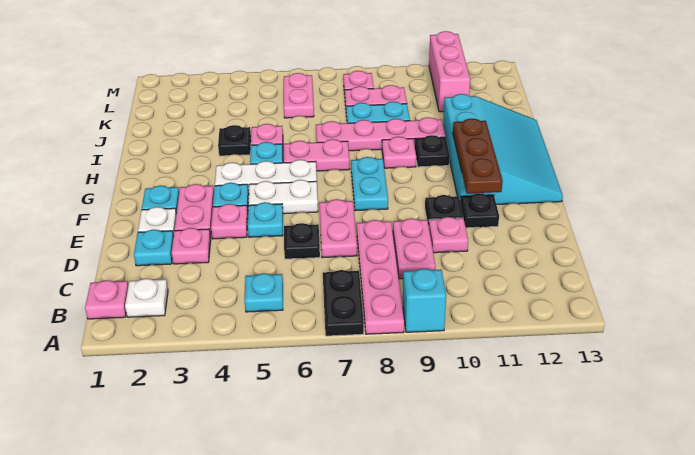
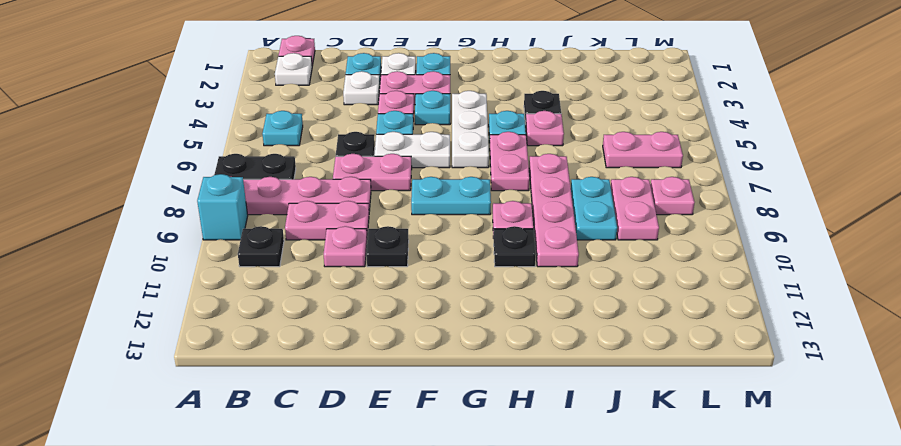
pink 1x1 plate [172,228,211,264] -> white 1x1 plate [343,71,380,105]
black 1x1 plate [460,193,499,228] -> black 1x1 plate moved to [238,226,284,267]
brown 1x3 plate [453,119,503,194] -> none
white 1x2 plate [248,180,318,214] -> white 1x2 plate turned to [374,132,450,168]
cyan 3x4 slope [443,94,563,205] -> none
pink 1x3 brick [429,31,470,112] -> none

